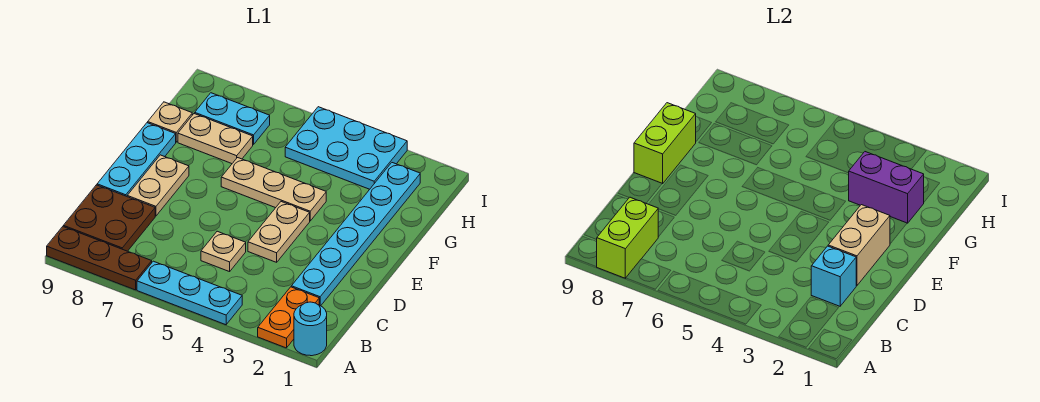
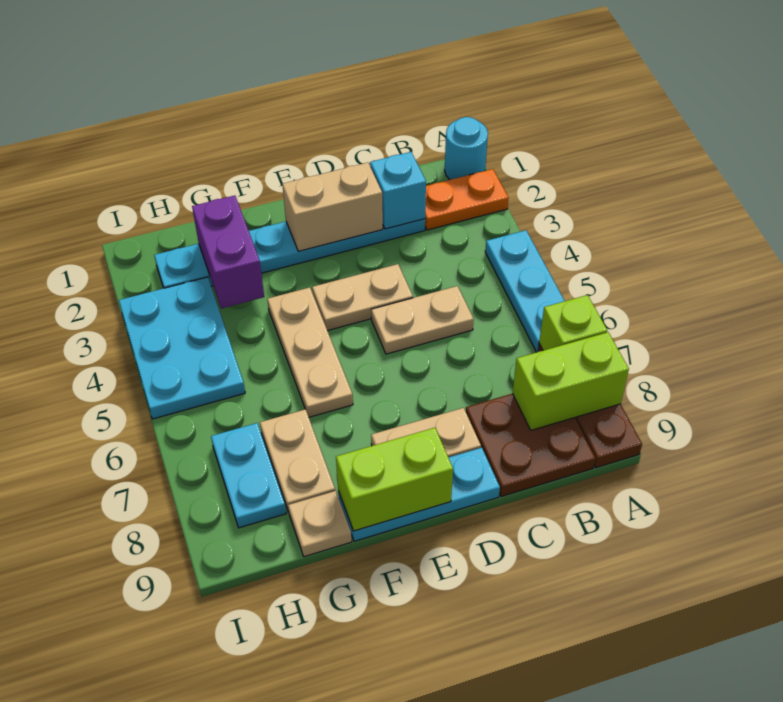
none -> lime 1x1 brick [539,295,607,351]
tan 1x1 plate [201,231,246,272] -> tan 1x2 plate [371,286,474,354]

